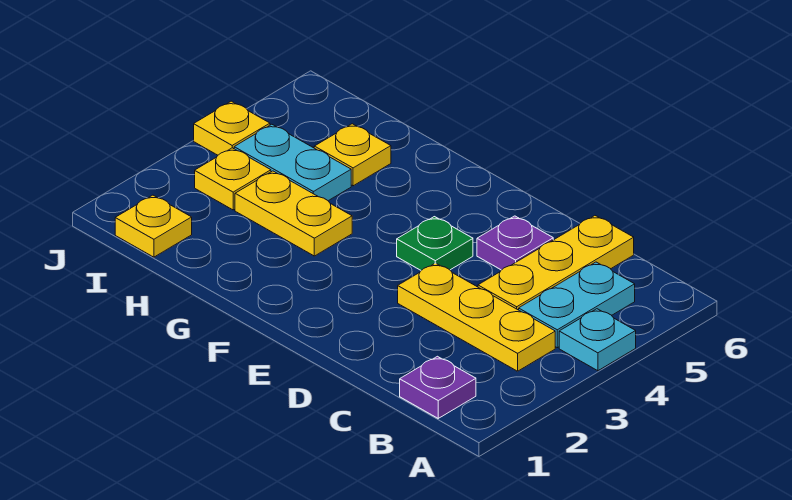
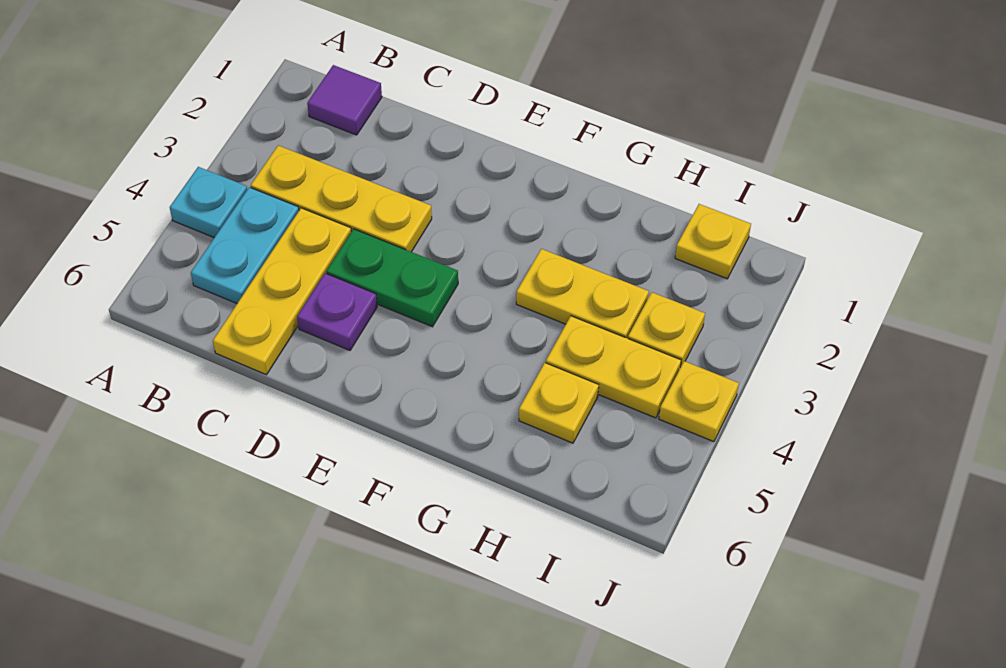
purple 1x1 plate [400,356,476,418] -> purple 1x1 tile [307,65,382,135]
green 1x1 plate [397,217,473,270] -> green 1x2 plate [326,229,458,327]
cyan 1x2 plate [234,124,351,201] -> yellow 1x2 plate [546,316,681,418]

